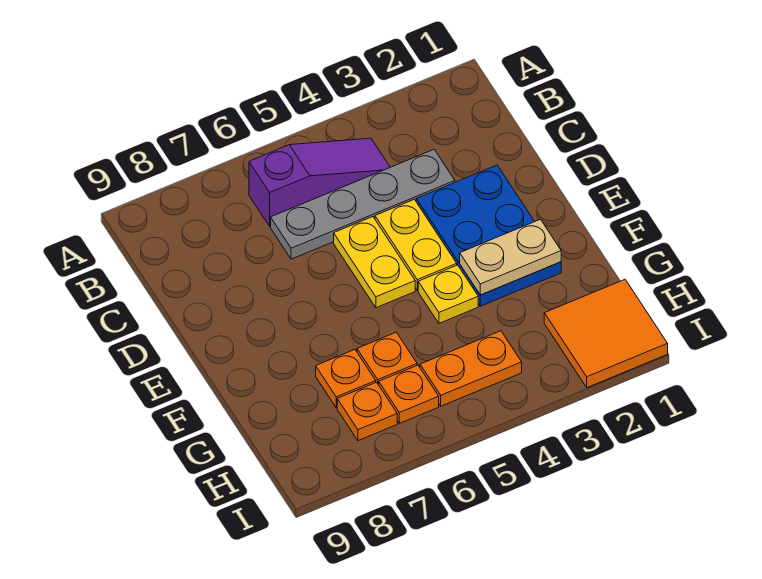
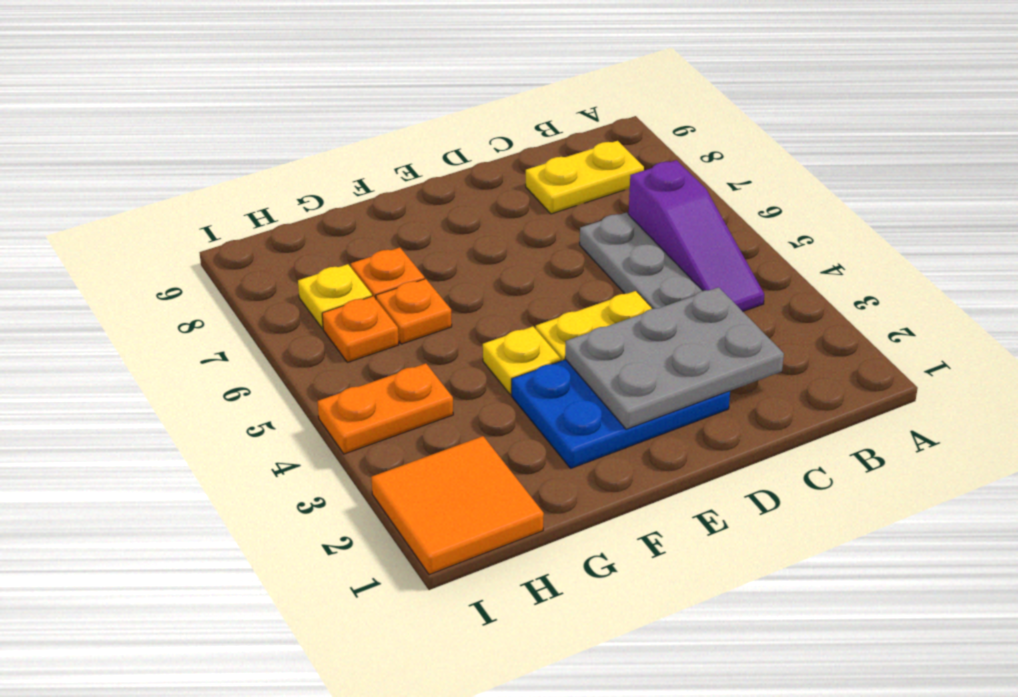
none -> grey 2x3 plate [565,287,784,429]
yellow 1x2 plate [334,217,415,308] -> yellow 1x2 plate moved to [526,141,644,214]
tan 1x2 plate [460,219,561,295] -> none
orange 1x2 plate [420,331,522,406] -> orange 1x2 plate turned to [317,363,453,454]
orange 1x1 plate [337,382,397,441] -> yellow 1x1 plate [298,264,372,329]

